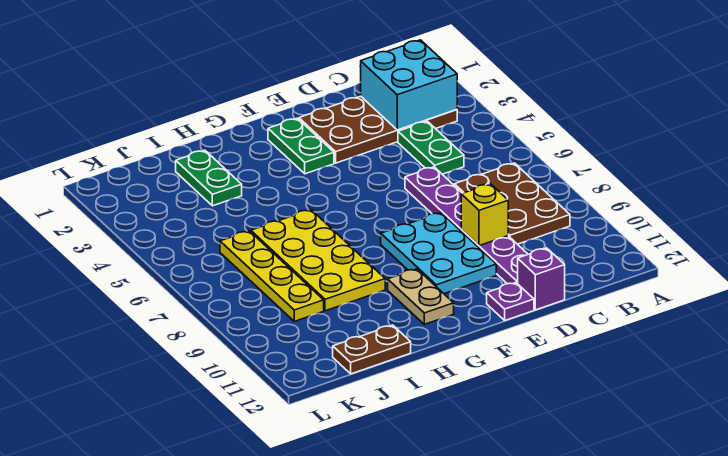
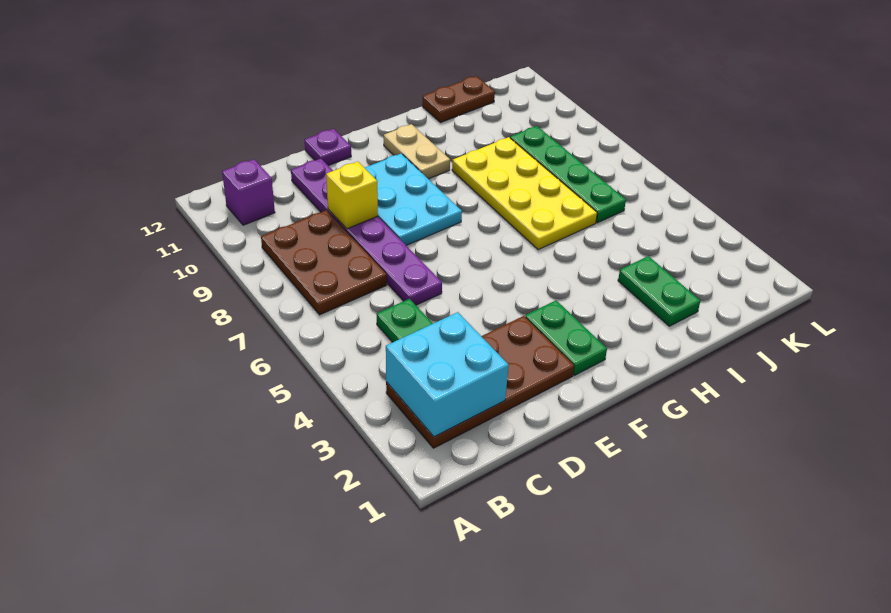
purple 1x1 brick [518,248,565,310] -> purple 1x1 brick moved to [222,159,275,225]
yellow 1x4 plate [220,231,324,321] -> green 1x4 plate [510,126,626,223]

